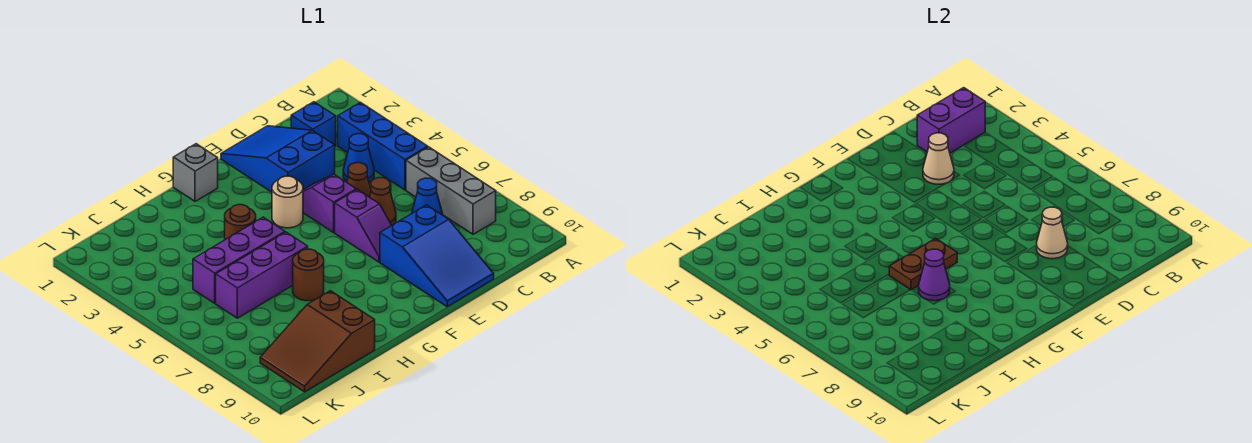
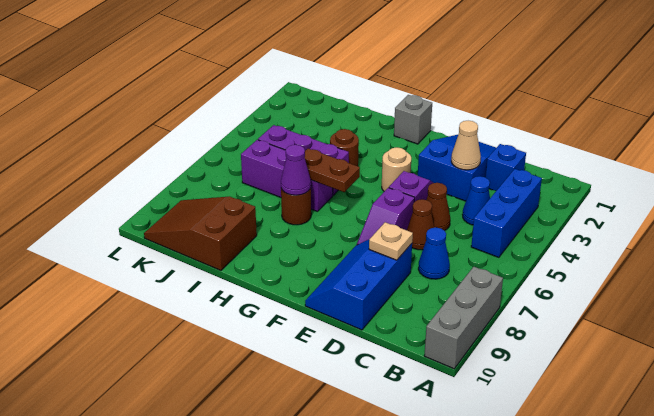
purple 1x2 brick [917,88,985,153] -> none
grey 1x3 brick [406,147,496,234] -> grey 1x3 brick moved to [424,267,503,369]
blue 2x3 slope [380,205,494,307] -> blue 2x3 slope turned to [305,240,412,330]
tan 1x1 cone [1037,207,1068,259] -> tan 1x1 plate [369,222,413,260]

